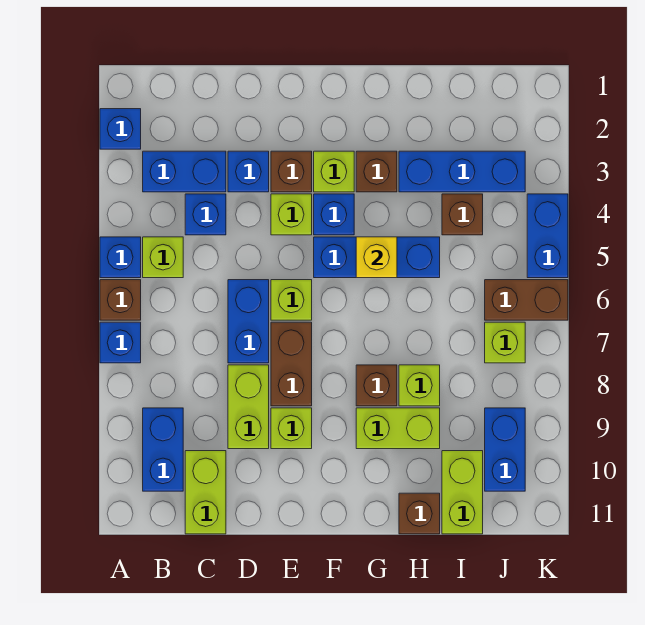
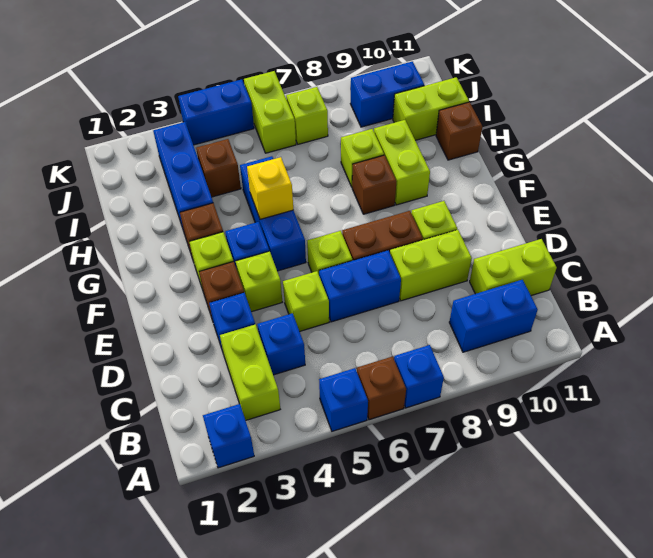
blue 1x2 brick [143,151,226,192] -> lime 1x2 brick [220,324,280,420]
lime 1x1 brick [143,237,183,278] -> lime 1x1 brick moved to [283,271,329,331]
brown 1x2 brick [485,280,568,320] -> lime 1x2 brick [244,71,296,153]

